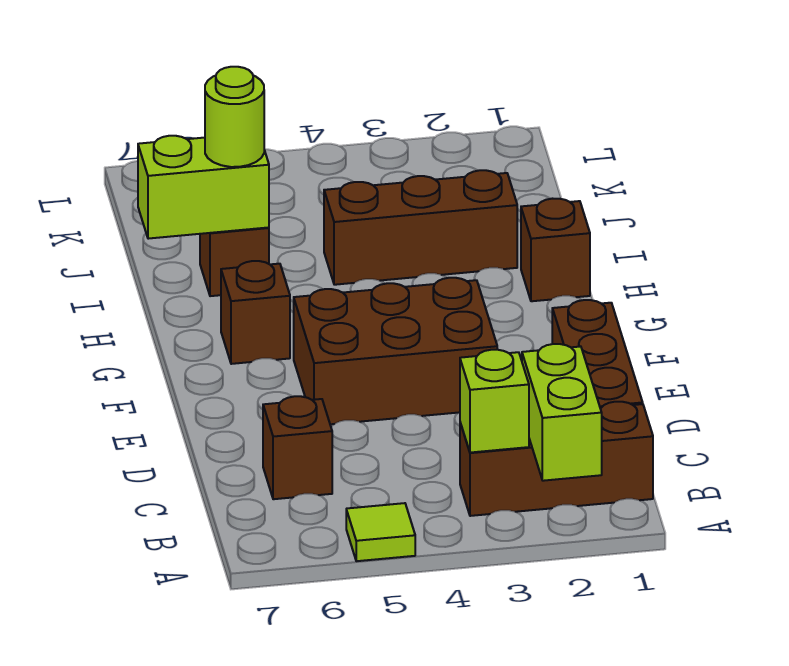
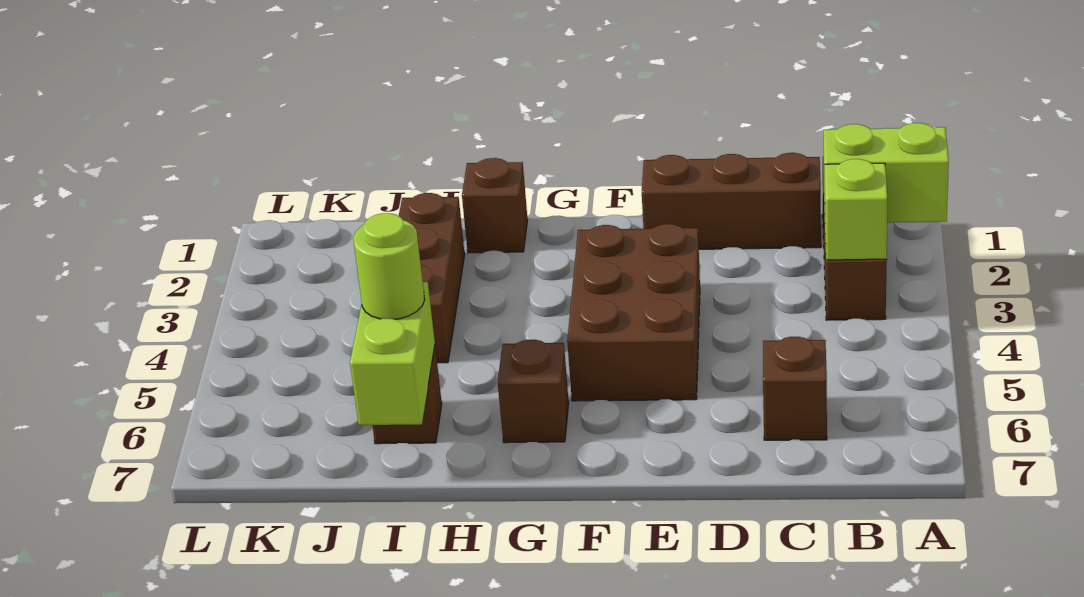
lime 1x1 tile [346,503,415,561] -> none

